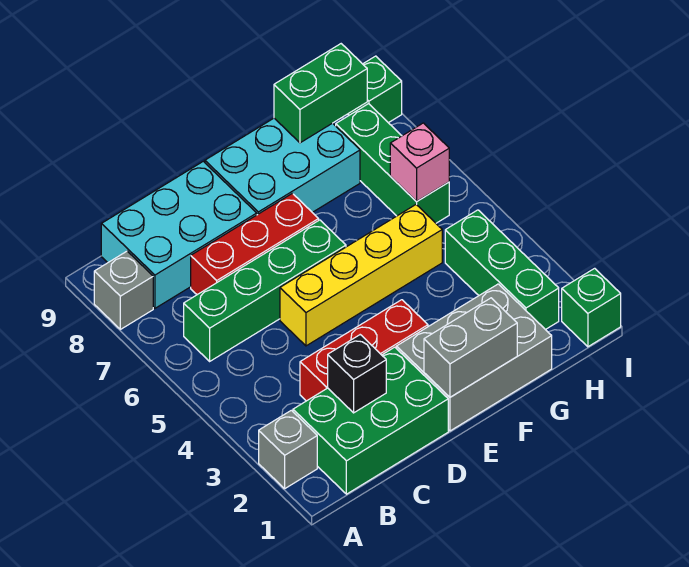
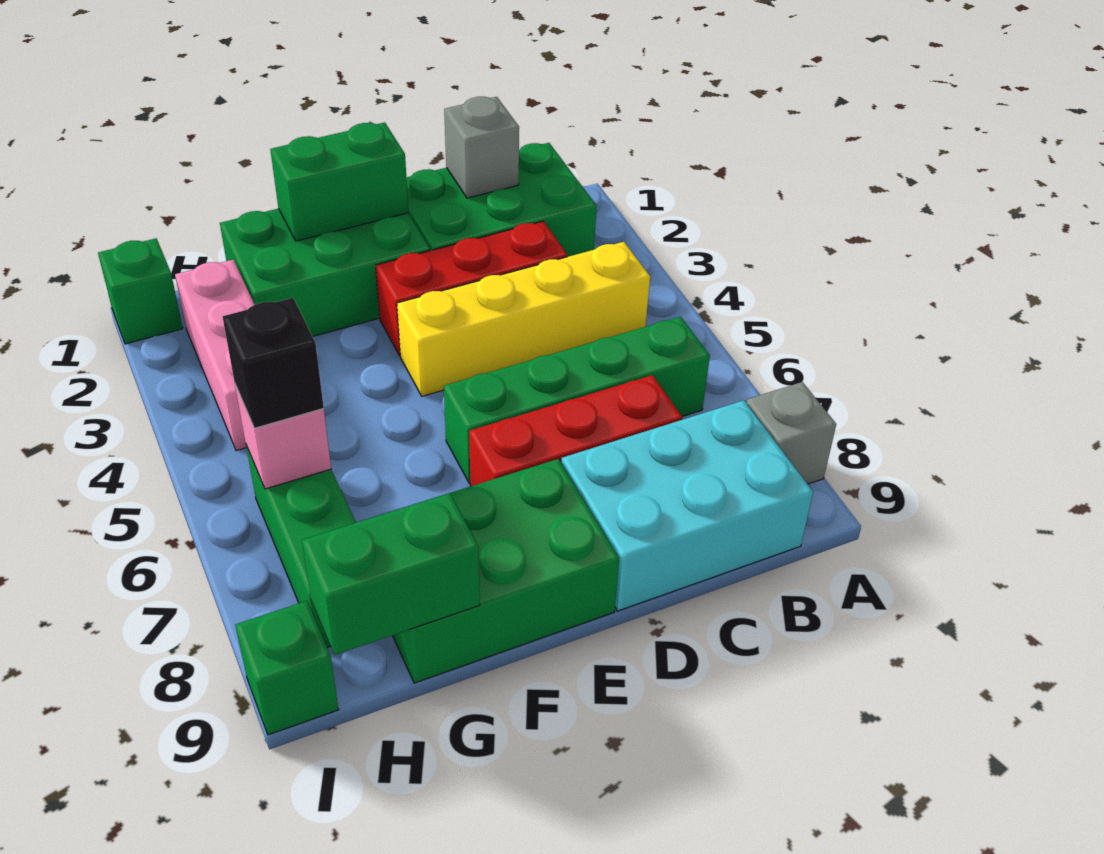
grey 1x1 brick [259,410,317,489] -> grey 1x1 brick moved to [444,97,519,198]
black 1x1 brick [328,335,386,413] -> black 1x1 brick moved to [223,298,324,428]
yellow 1x4 brick [280,205,442,346] -> yellow 1x4 brick moved to [397,242,650,396]
grey 2x3 brick [396,284,552,431] -> green 2x3 brick [220,209,430,336]
grey 1x2 brick [424,298,517,397] -> green 1x2 brick [270,122,408,241]
cyan 2x3 brick [205,118,360,215] -> green 2x3 brick [392,459,619,683]
green 1x3 brick [445,210,559,330] -> pink 1x3 brick [175,260,255,451]

